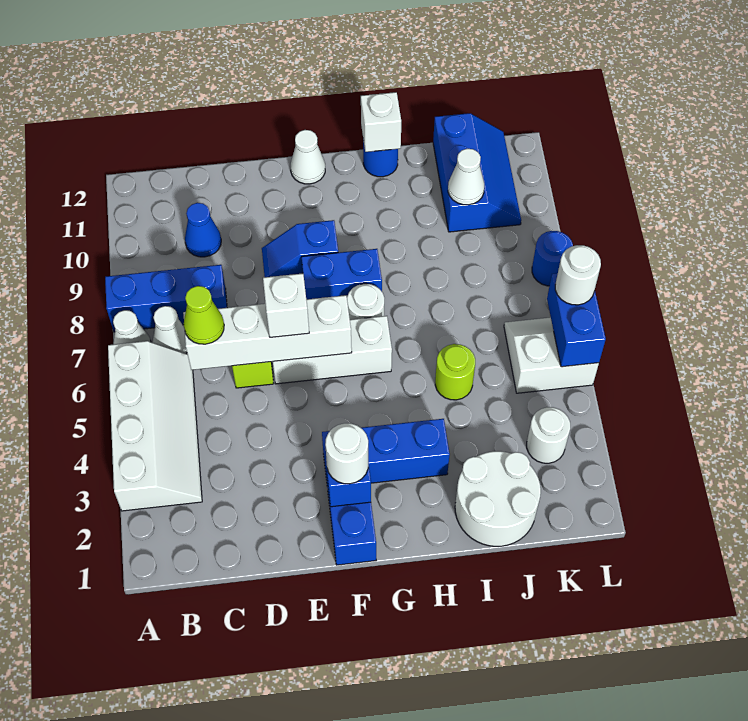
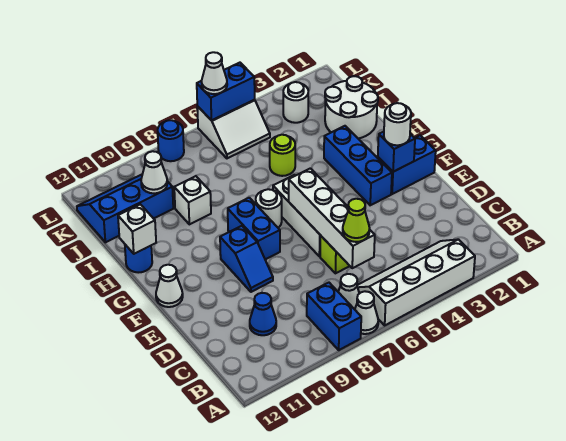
blue 1x3 brick [105,265,227,332] -> blue 1x2 brick [307,282,361,350]
white 1x1 brick [263,273,309,337] -> white 1x1 brick moved to [174,176,211,224]
white 2x2 slope [504,317,599,393] -> white 2x2 slope turned to [197,100,270,158]
white 1x1 round brick [555,245,601,305] -> white 1x1 cone [201,52,227,94]

